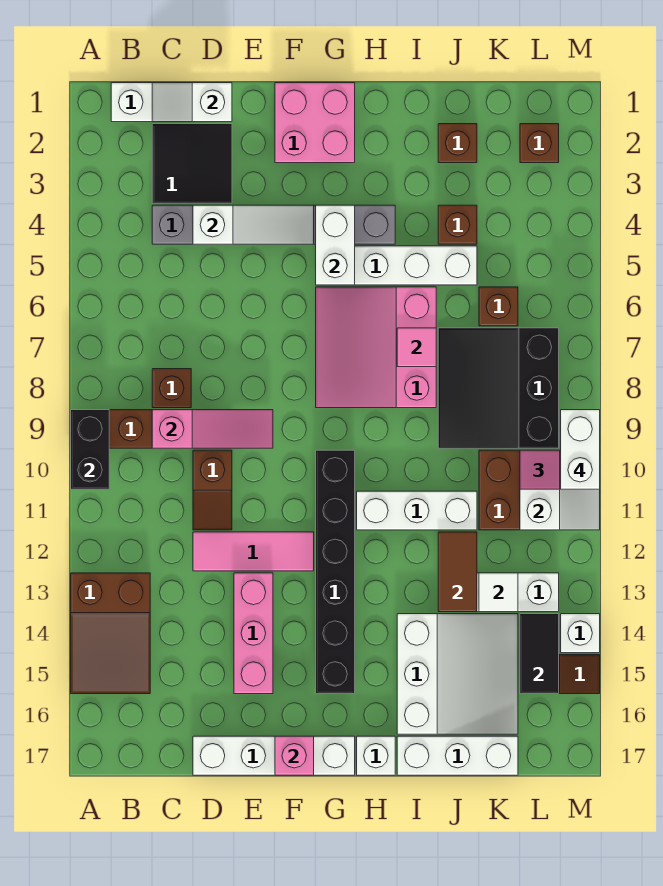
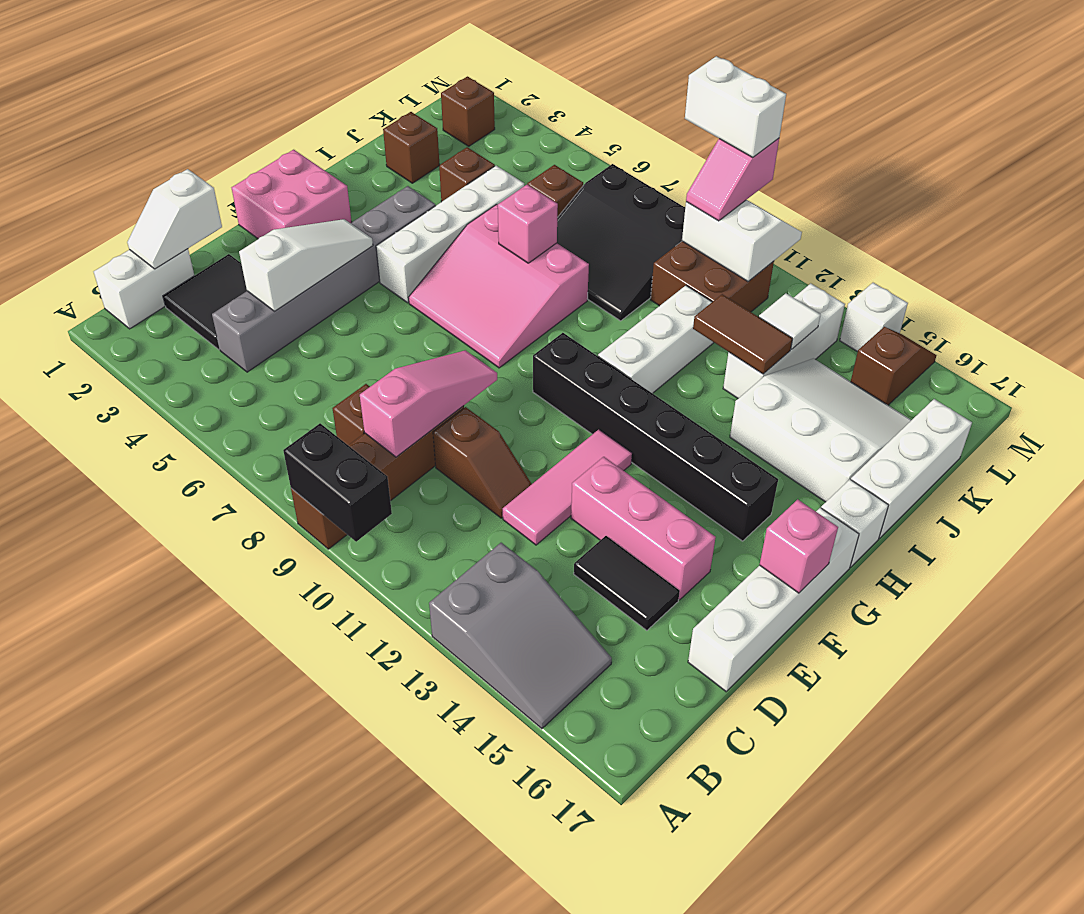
brown 2x3 slope [71,573,150,694] -> grey 2x3 slope [429,543,612,729]
white 1x2 brick [316,205,355,285] -> none
pink 1x1 tile [397,328,436,367] -> pink 1x1 brick [498,185,558,263]
black 1x2 tile [520,614,559,694] -> black 1x2 tile moved to [574,536,680,630]

